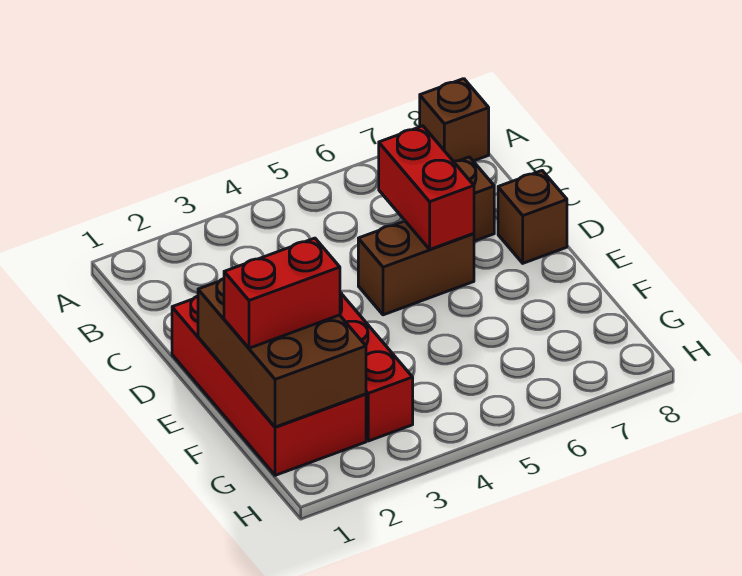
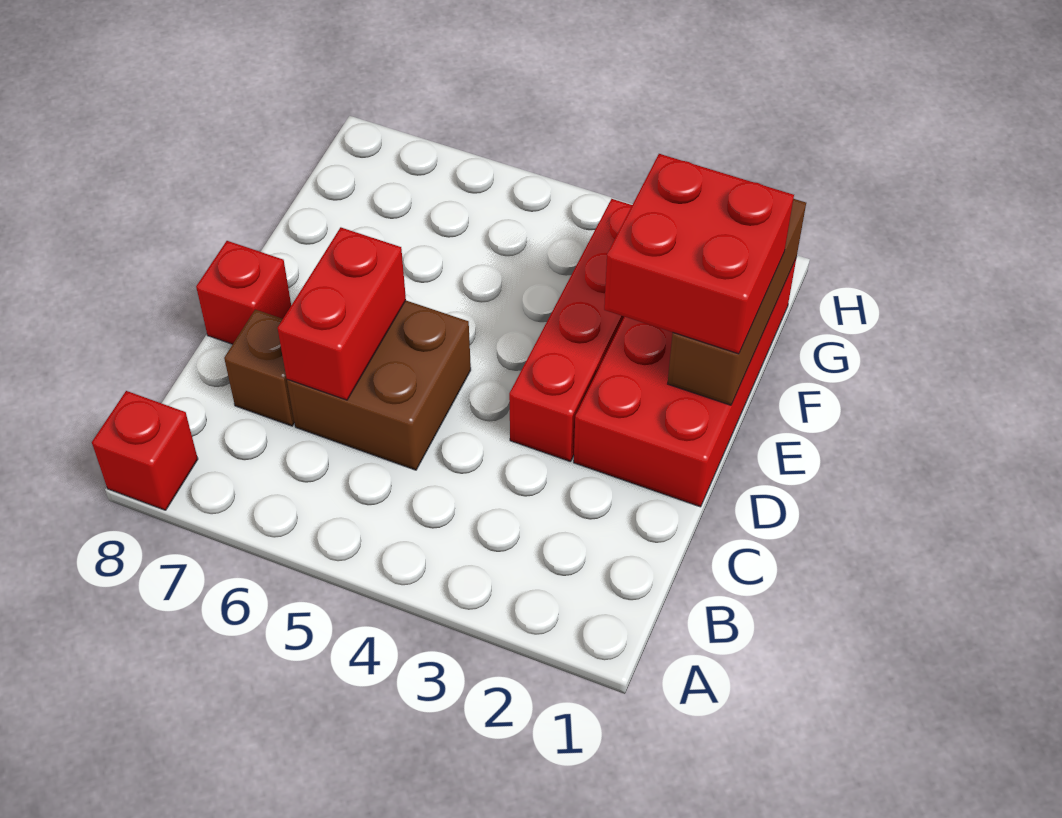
brown 1x1 brick [420,79,489,161] -> red 1x1 brick [92,391,198,510]
brown 1x2 brick [358,221,474,315] -> brown 2x2 brick [287,301,471,470]
brown 1x1 brick [498,171,567,263] -> red 1x1 brick [196,241,291,344]
brown 2x3 brick [198,279,366,427] -> brown 1x3 brick [668,199,806,405]
red 1x2 brick [224,238,340,348] -> red 2x2 brick [604,154,794,354]

